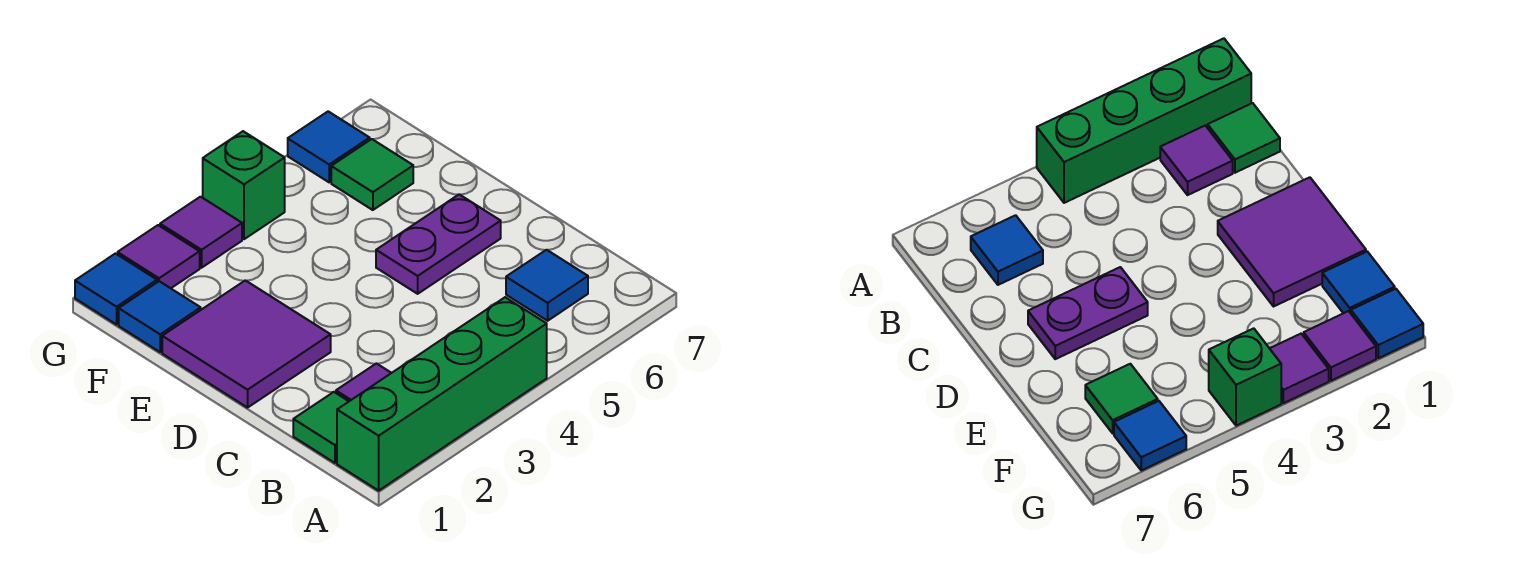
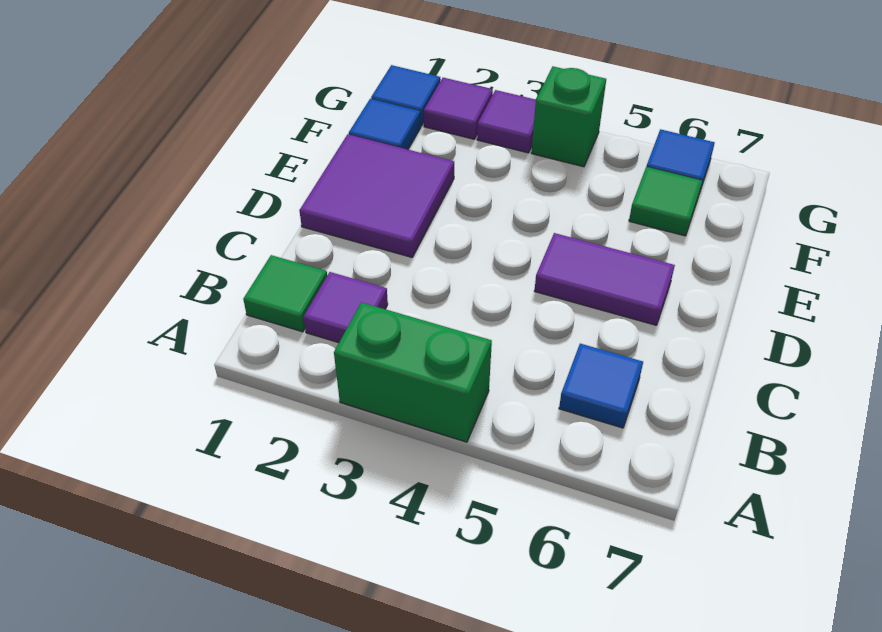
green 1x4 brick [337,297,547,491] -> green 1x2 brick [334,302,492,442]
purple 1x2 plate [376,194,501,294] -> purple 1x2 tile [535,233,675,325]

